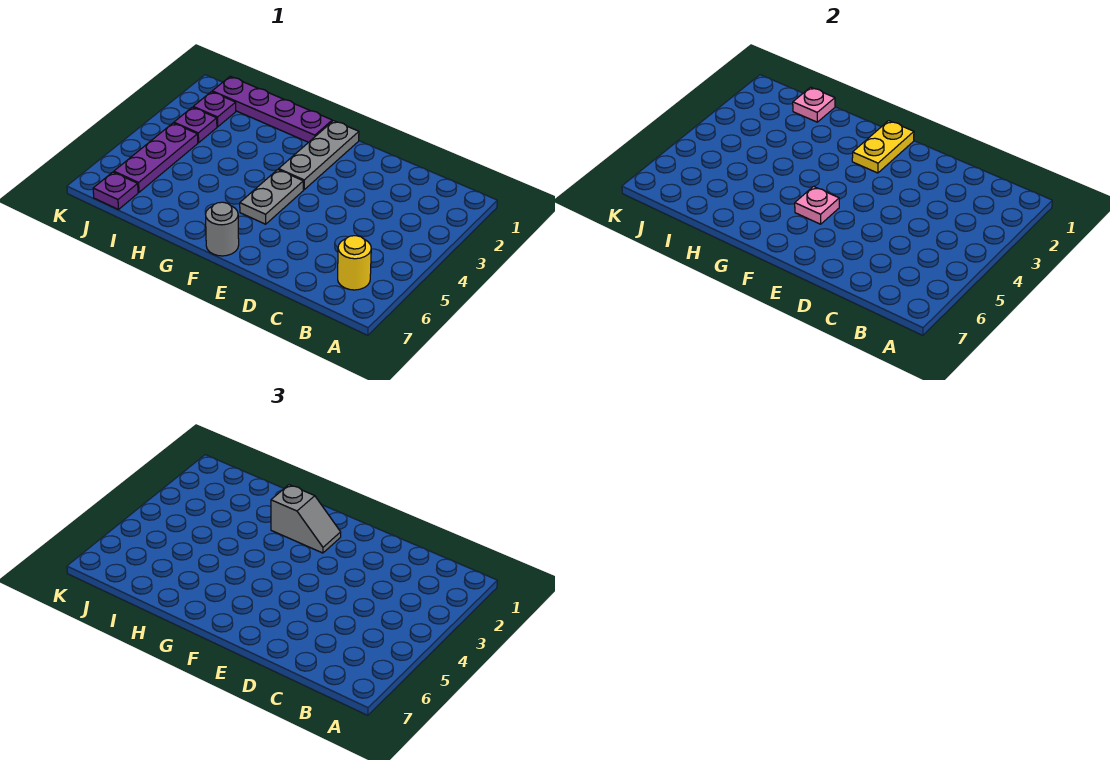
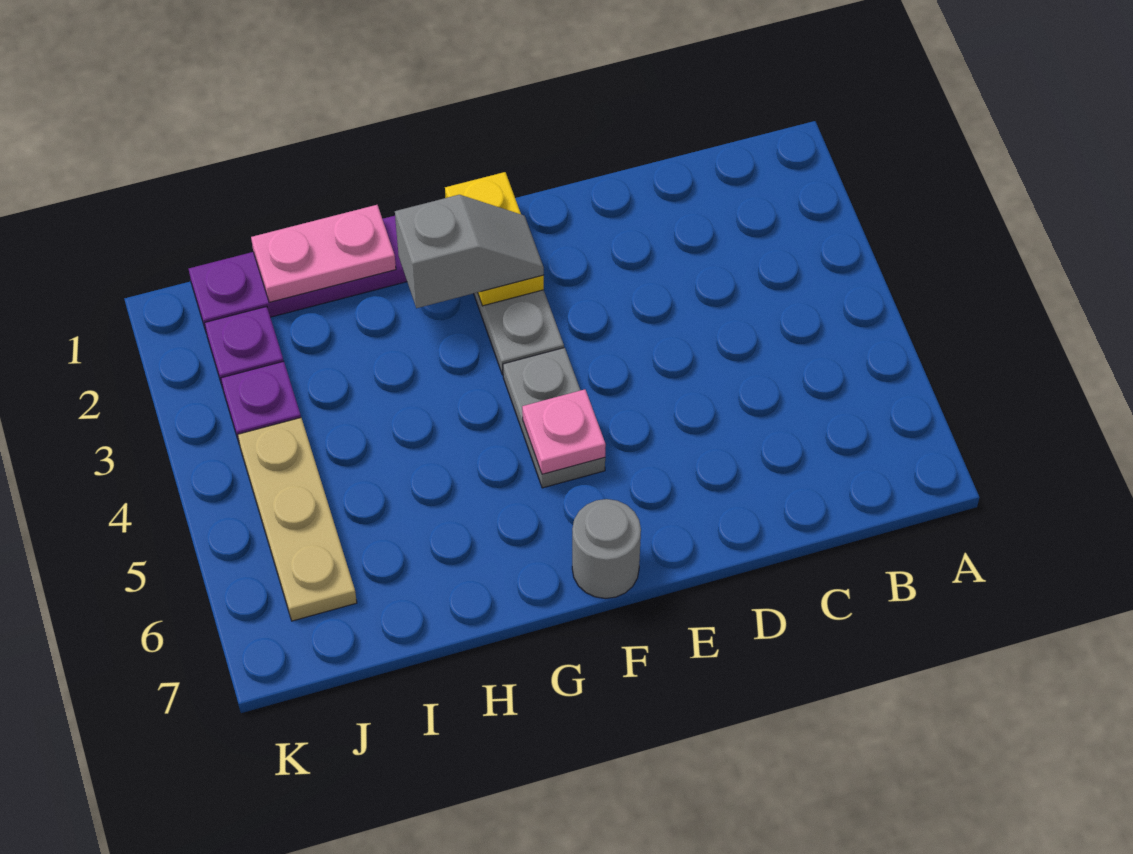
yellow 1x1 round brick [338,236,371,290] -> none
pink 1x1 plate [793,87,835,122] -> pink 1x2 plate [251,205,396,302]
purple 1x3 plate [114,123,198,192] -> tan 1x3 plate [238,418,357,621]
purple 1x1 plate [93,172,138,209] -> none

